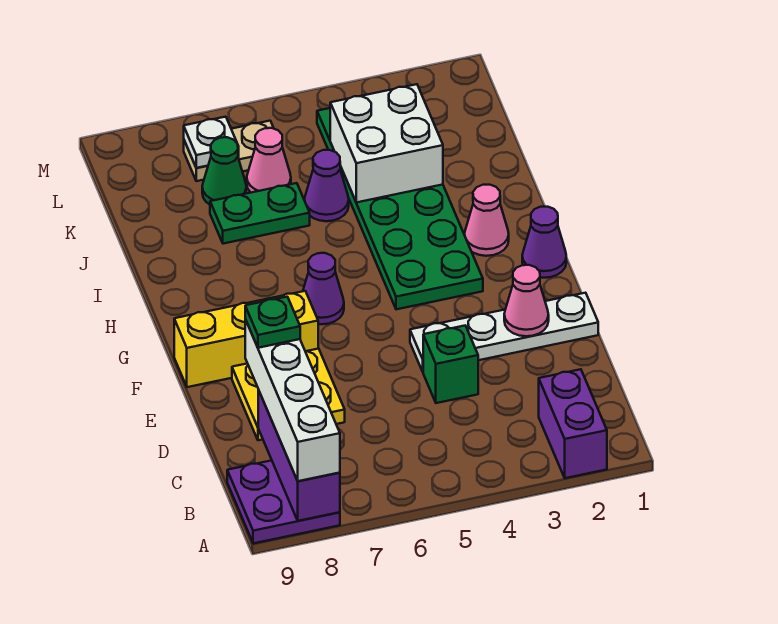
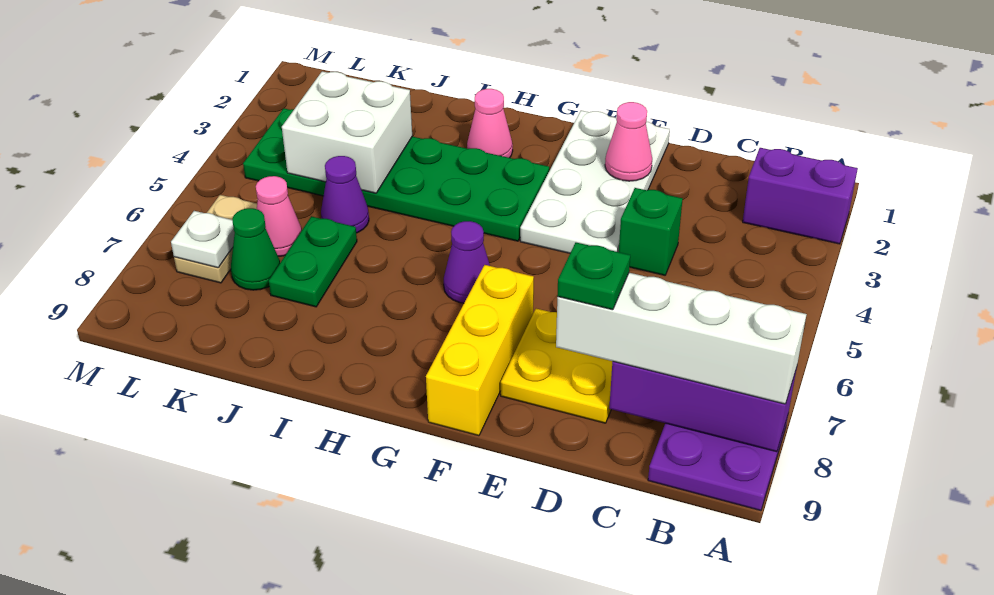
white 1x4 plate [410,293,598,372] -> white 2x4 plate [520,110,670,253]
purple 1x1 cone [522,207,566,278] -> none

